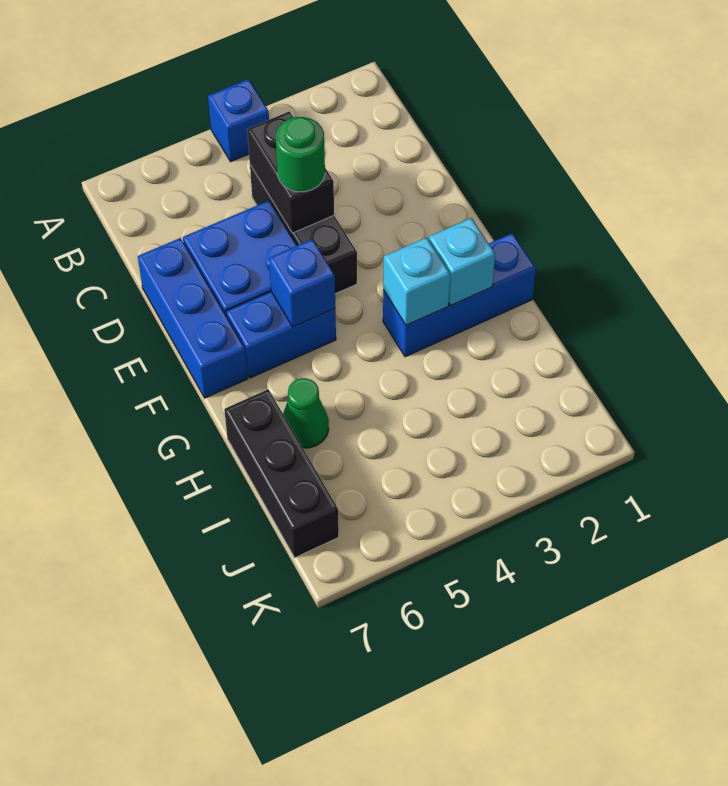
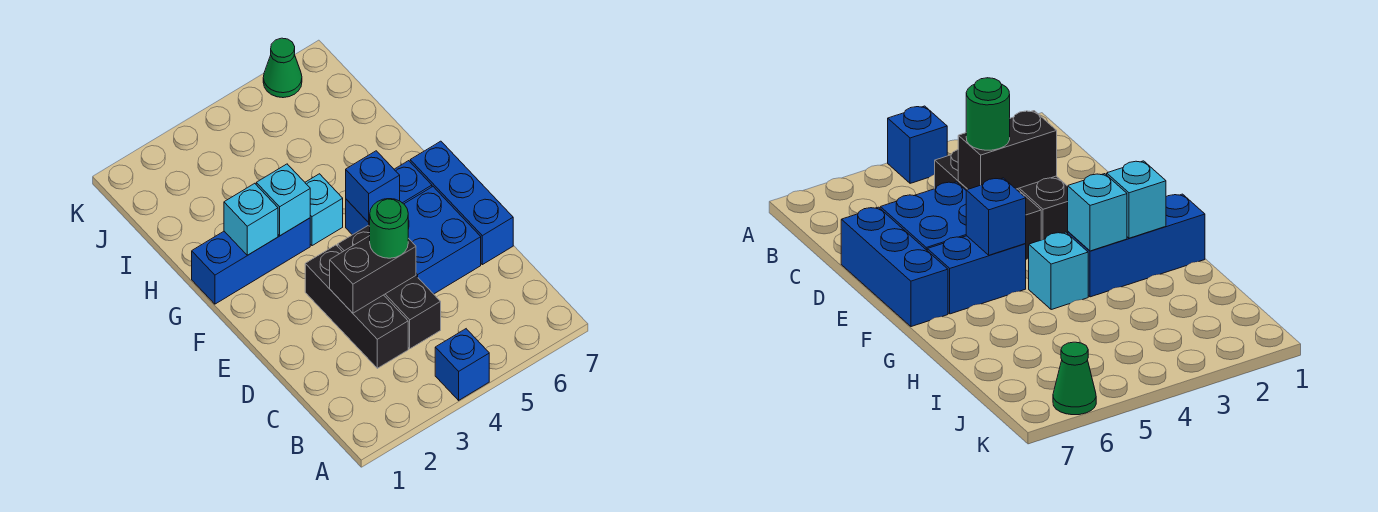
black 1x2 brick [247,112,334,233] -> black 1x2 brick turned to [330,236,416,313]
none -> cyan 1x1 brick [305,174,343,246]
green 1x1 cone [283,378,329,448] -> green 1x1 cone moved to [263,38,302,98]
black 1x3 brick [224,389,339,558] -> black 1x3 brick moved to [305,245,408,368]

